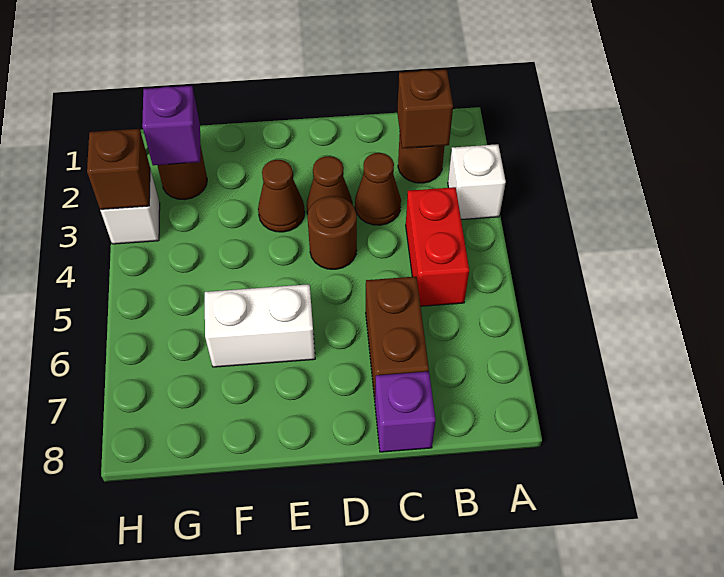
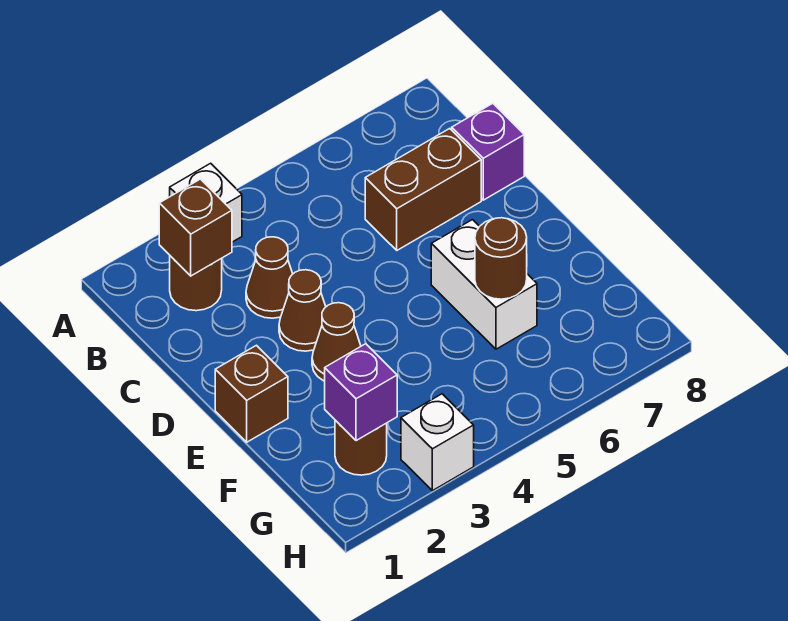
red 1x2 brick [406,187,469,306] -> none
brown 1x1 round brick [307,196,357,269] -> brown 1x1 round brick moved to [475,218,527,299]
brown 1x1 brick [87,129,150,210] -> brown 1x1 brick moved to [215,345,288,442]

